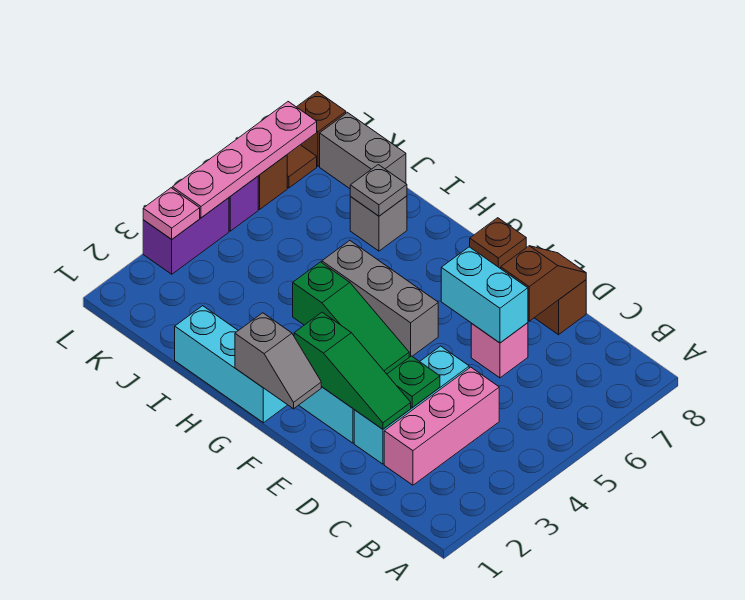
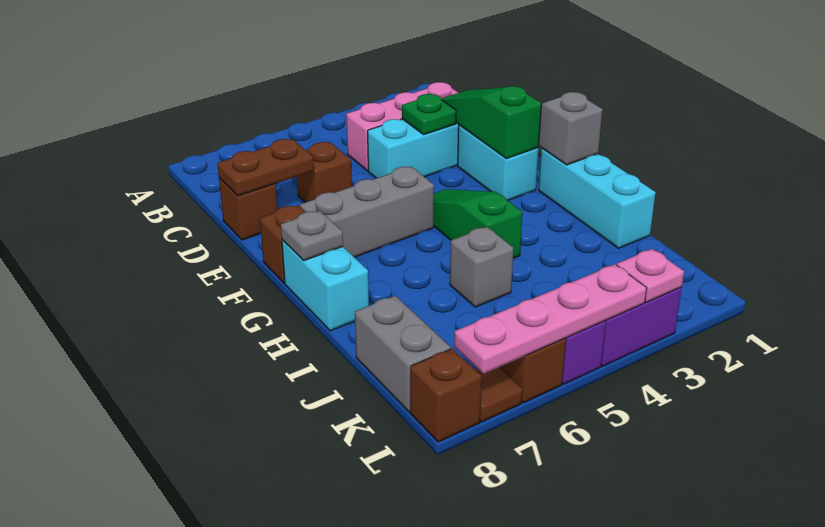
pink 1x1 brick [471,323,528,378] -> brown 1x1 brick [297,142,352,202]
cyan 1x2 brick [441,247,528,343] -> cyan 1x2 brick moved to [282,240,369,331]
brown 1x2 slope [501,246,586,321] -> brown 1x2 plate [217,139,314,196]
grey 1x3 brick [322,240,438,357] -> grey 1x3 brick turned to [300,167,434,257]
grey 1x1 brick [350,196,407,251] -> grey 1x1 brick moved to [450,227,513,307]
grey 1x1 plate [350,165,407,216] -> grey 1x1 plate moved to [281,211,343,261]

